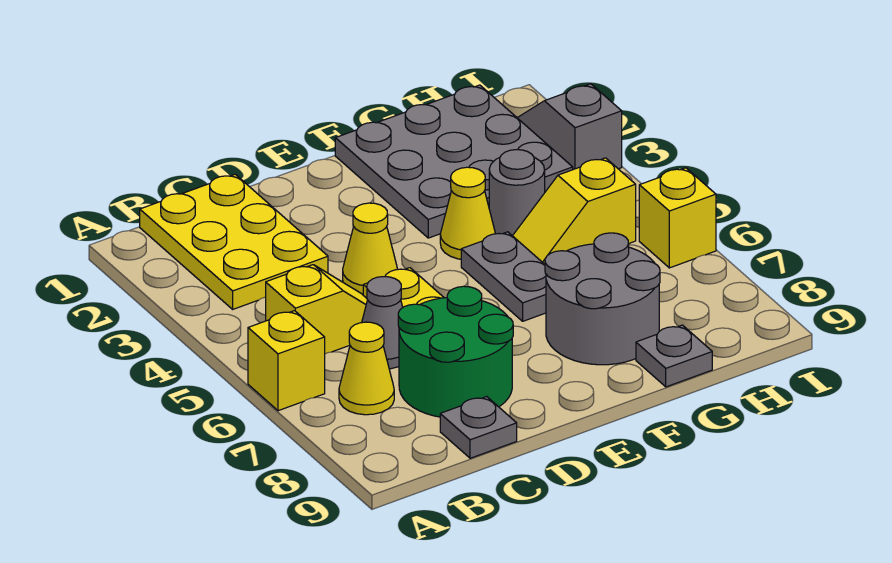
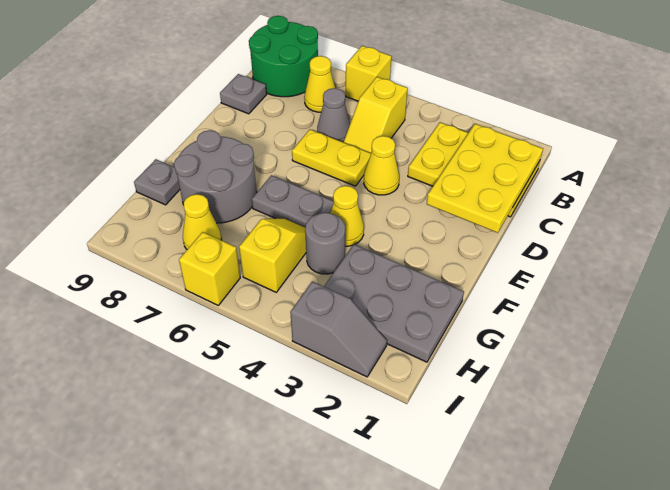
none -> yellow 2x3 plate [427,124,543,233]
green 2x2 round brick [398,286,513,417] -> green 2x2 round brick moved to [249,16,318,97]
grey 3x3 plate [335,85,573,238] -> grey 2x3 plate [324,244,464,362]
none -> yellow 1x1 cone [183,194,222,249]

